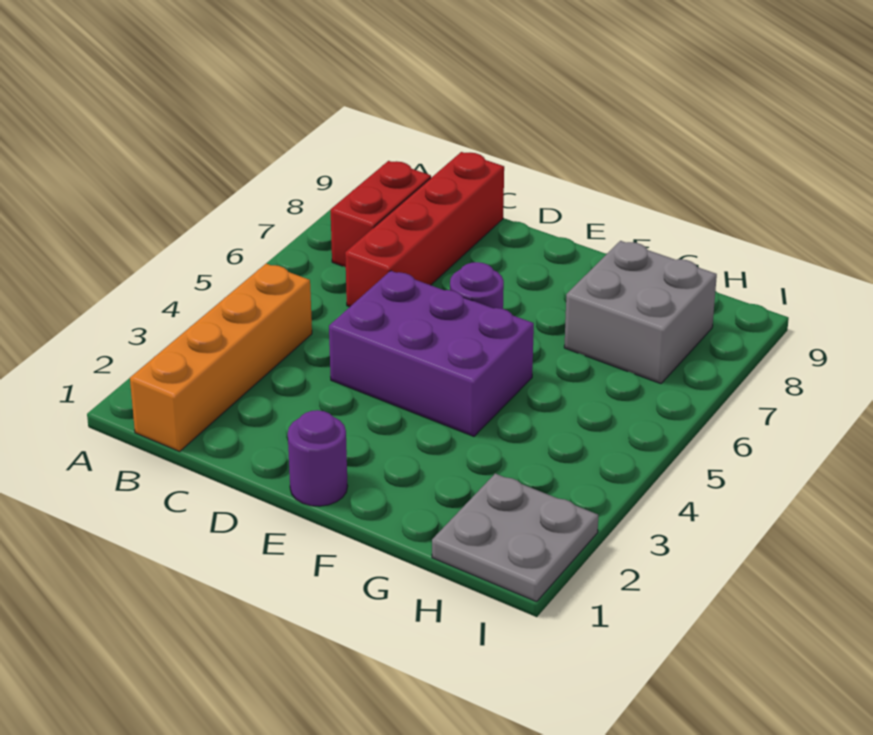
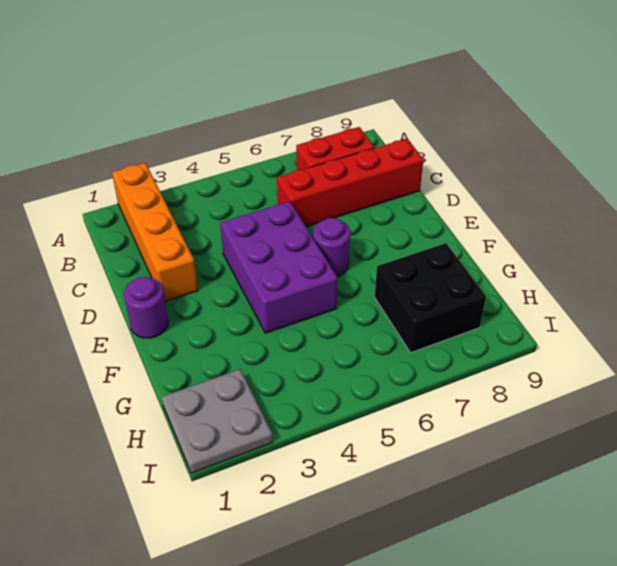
orange 1x4 brick [130,264,312,451] -> orange 1x4 brick turned to [112,163,198,301]
grey 2x2 brick [564,241,717,384] -> black 2x2 brick [375,243,486,353]

